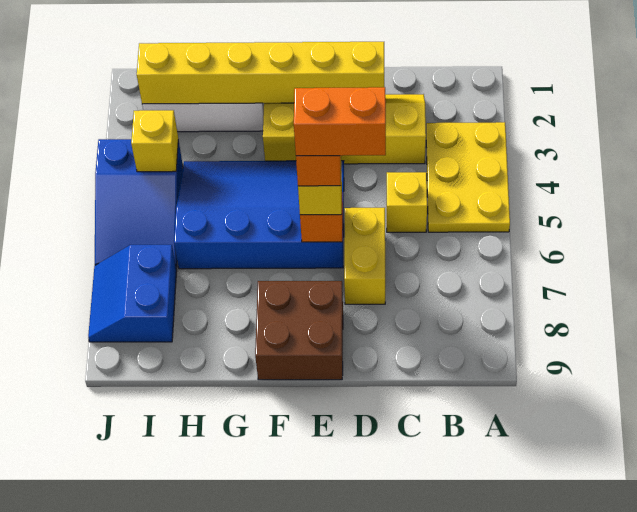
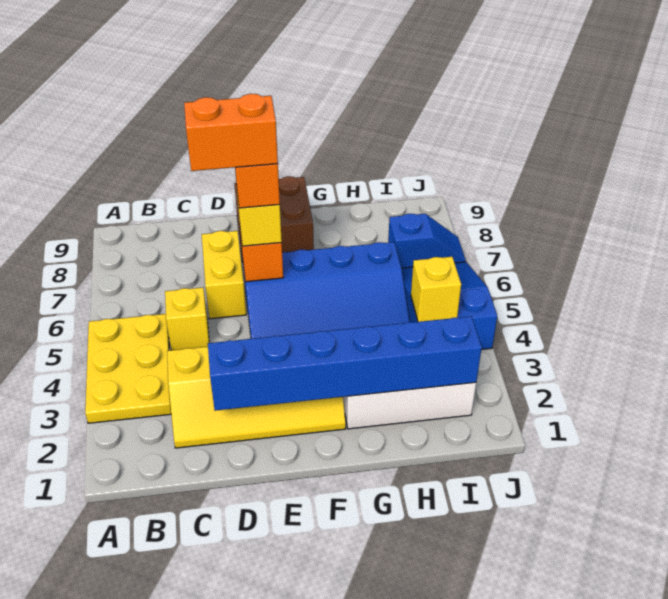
yellow 1x6 brick [137,42,384,104] -> blue 1x6 brick [208,316,482,411]
blue 2x2 slope [88,245,177,342] -> blue 1x2 slope [388,214,466,268]

